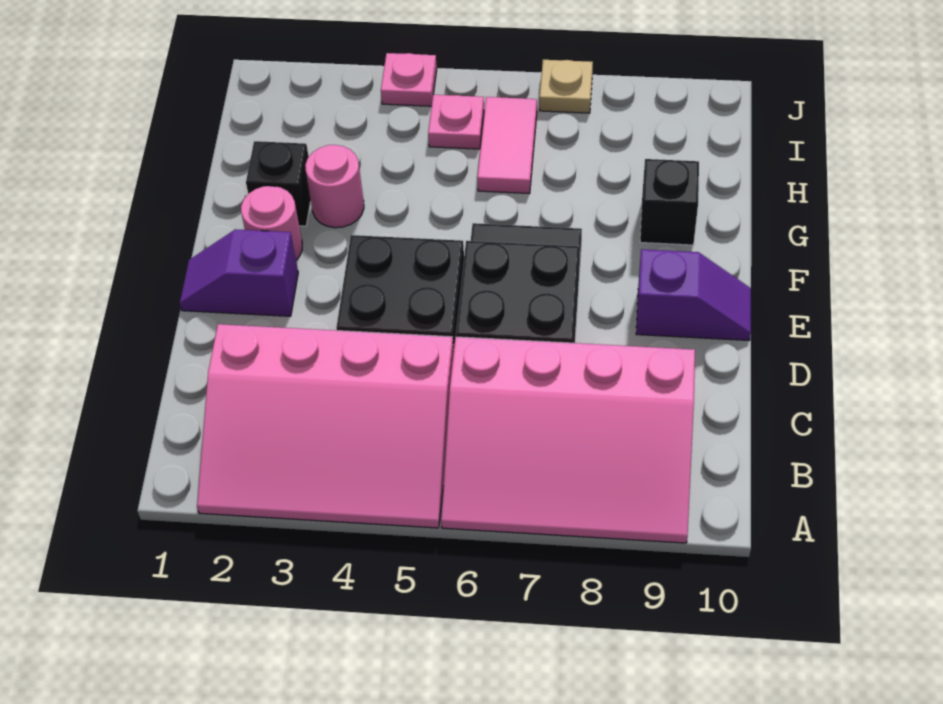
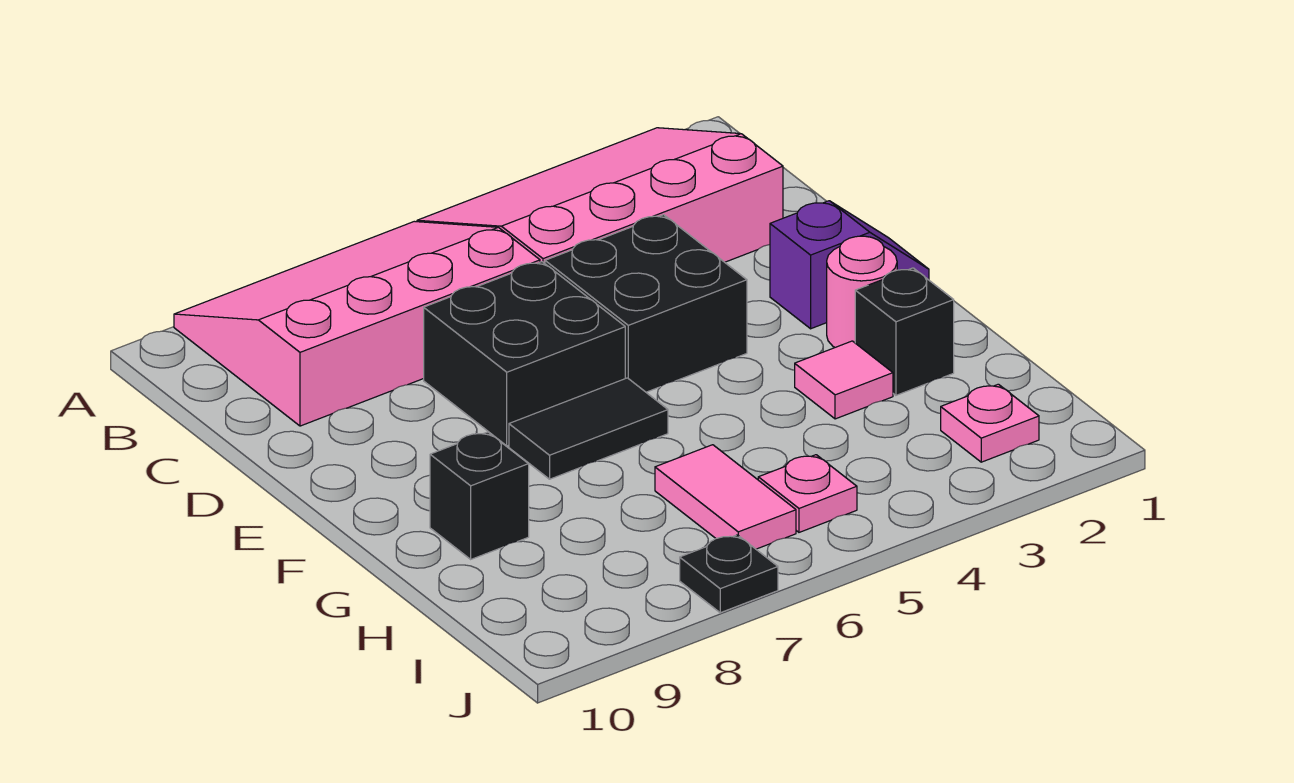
purple 1x2 slope [636,249,751,340] -> none
pink 1x1 round brick [305,145,364,228] -> pink 1x1 tile [795,341,893,419]
pink 1x1 plate [381,53,437,106] -> pink 1x1 plate moved to [941,384,1039,462]
tan 1x1 plate [540,60,593,113] -> black 1x1 plate [680,535,778,613]

